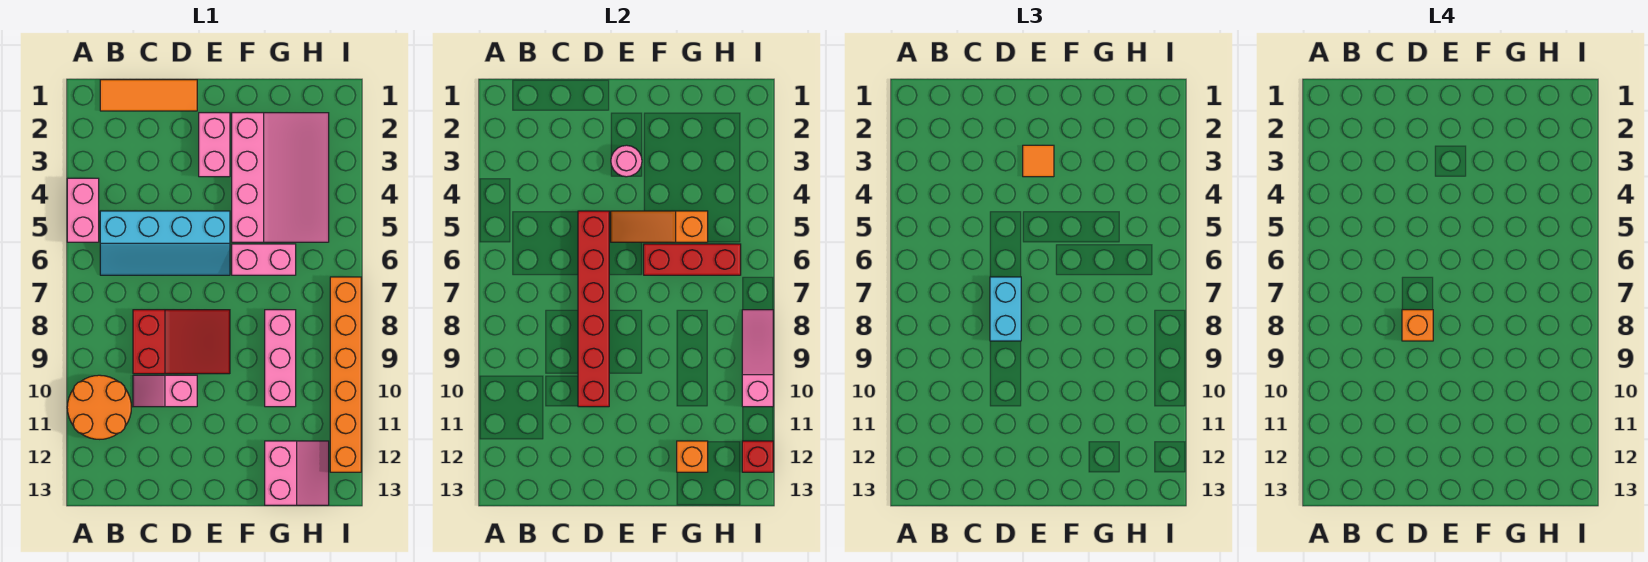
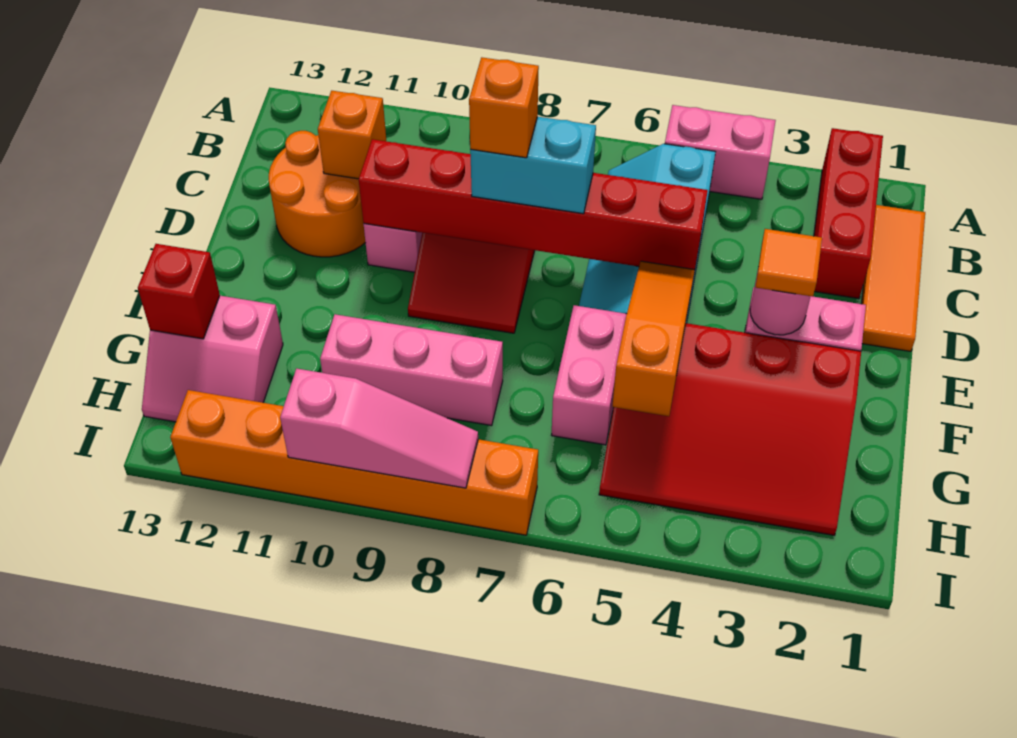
orange 2x2 round brick [67,375,132,439] -> orange 2x2 round brick moved to [269,131,366,257]
pink 3x4 slope [232,113,329,242] -> red 3x4 slope [599,323,861,535]
red 1x3 brick [644,244,741,275] -> red 1x3 brick moved to [814,128,883,299]
orange 1x1 brick [677,441,708,472] -> orange 1x1 brick moved to [318,91,386,179]
red 1x1 brick [742,441,773,472] -> red 1x1 brick moved to [138,244,220,339]

